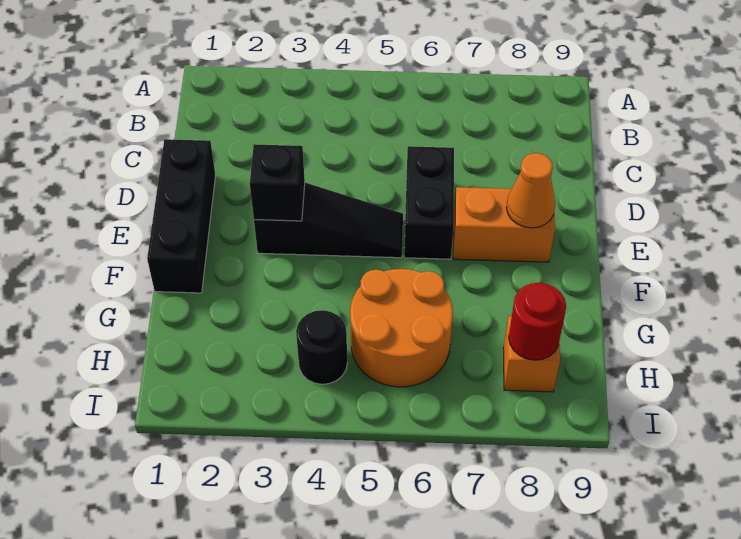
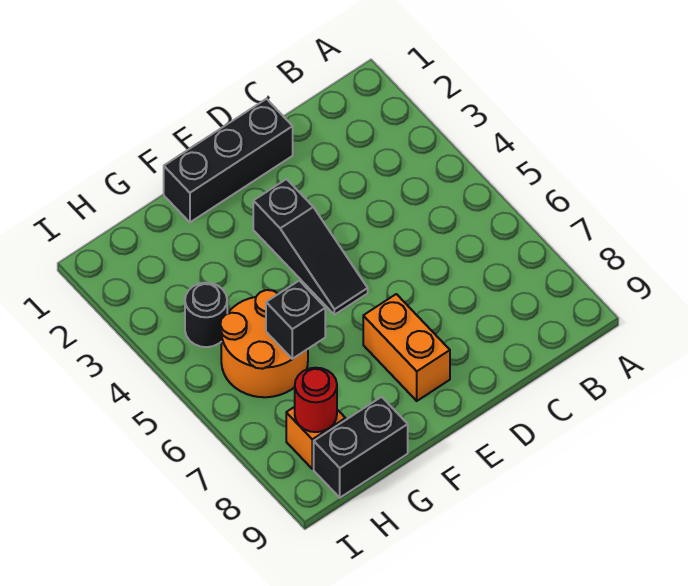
black 1x2 brick [404,146,454,259] -> black 1x2 brick moved to [314,397,408,498]
black 1x1 brick [250,144,305,221] -> black 1x1 brick moved to [266,281,325,359]
orange 1x1 cone [506,153,555,228] -> none

